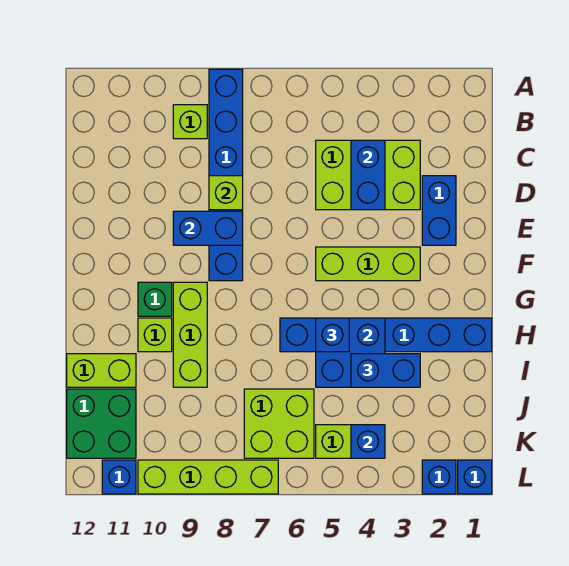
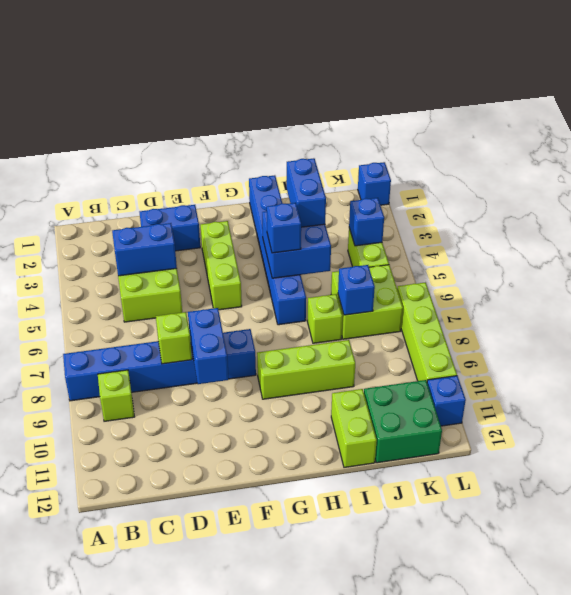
green 1x1 brick [138,282,172,316] -> none
lime 1x1 brick [138,318,172,352] -> lime 1x1 brick moved to [307,294,342,343]
blue 1x1 brick [422,460,456,494] -> blue 1x1 brick moved to [338,265,375,315]

